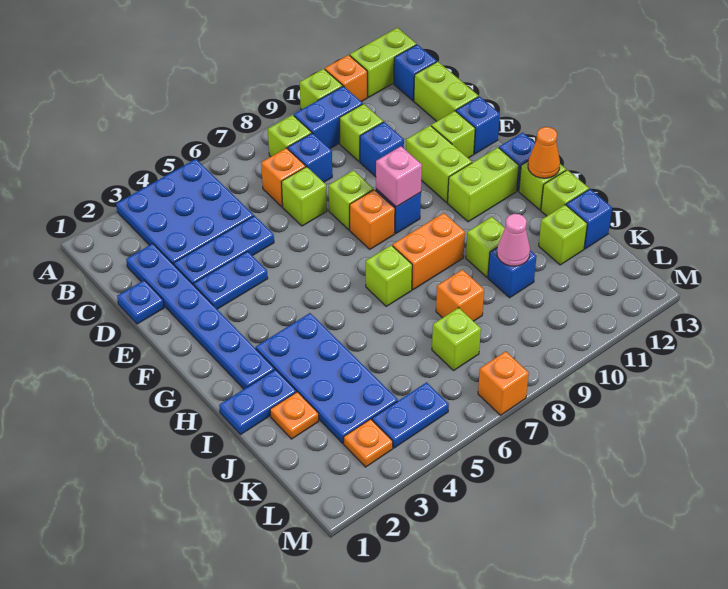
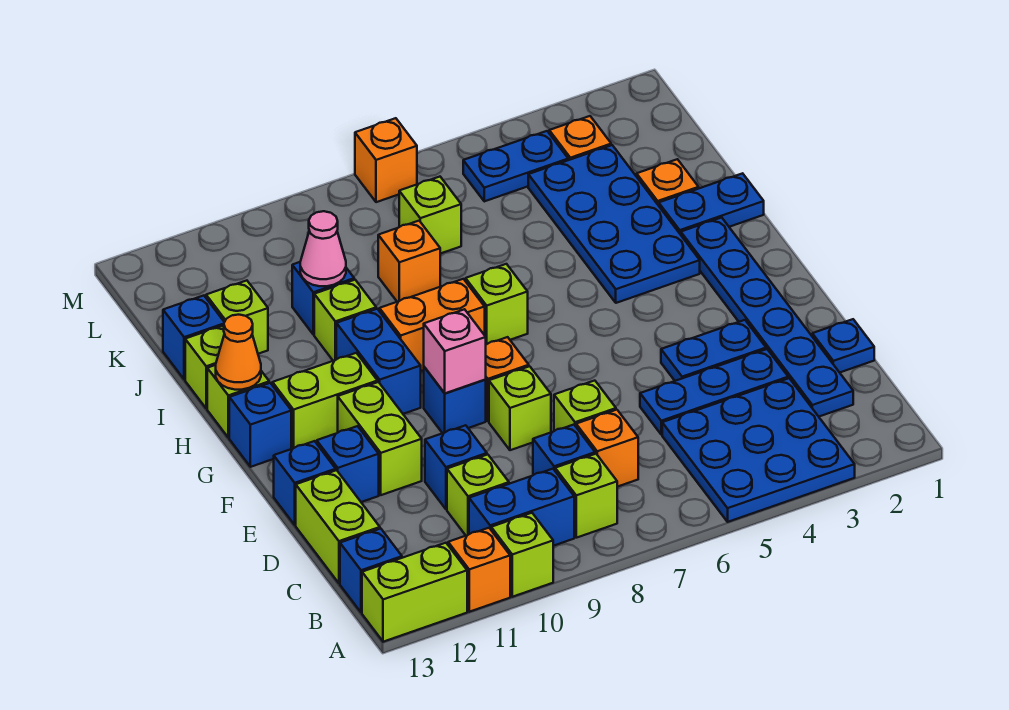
lime 1x1 brick [431,111,475,158] -> blue 1x1 brick [317,426,379,502]
none -> blue 1x2 brick [336,309,421,414]

